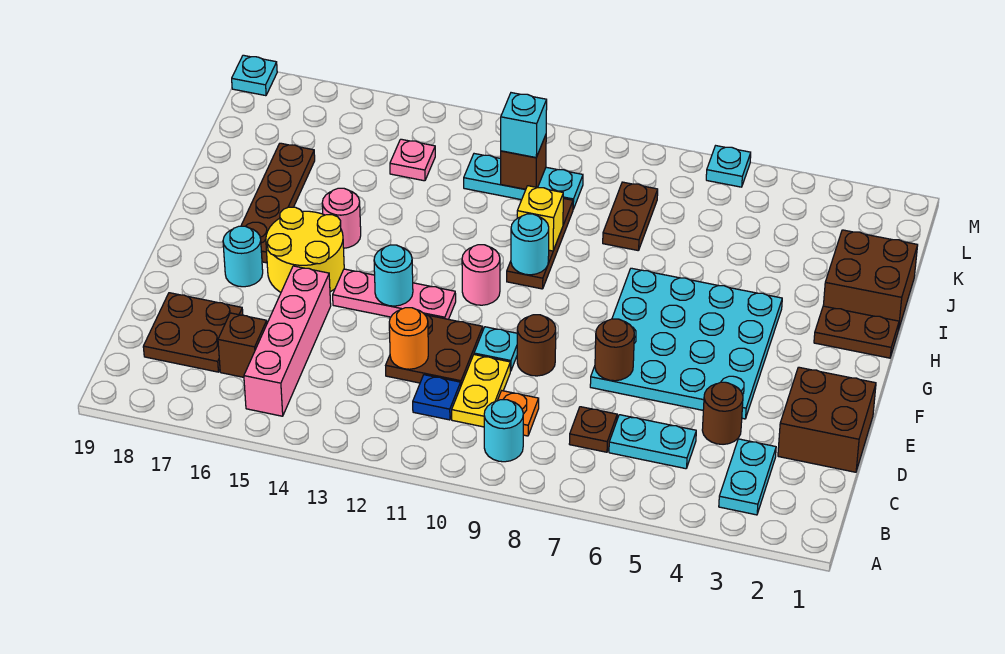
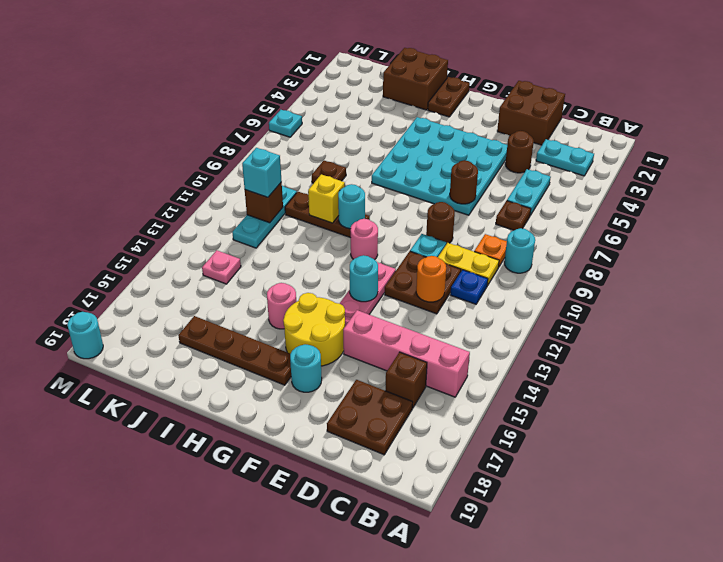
brown 1x2 plate [603,182,658,251] -> brown 1x1 plate [312,161,346,183]
cyan 1x1 plate [232,55,277,96] -> cyan 1x1 round brick [67,312,103,359]

